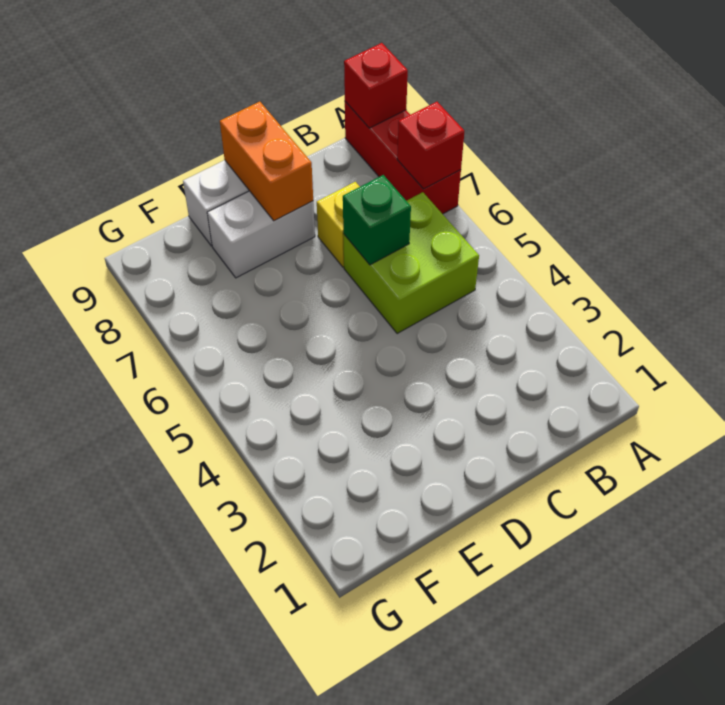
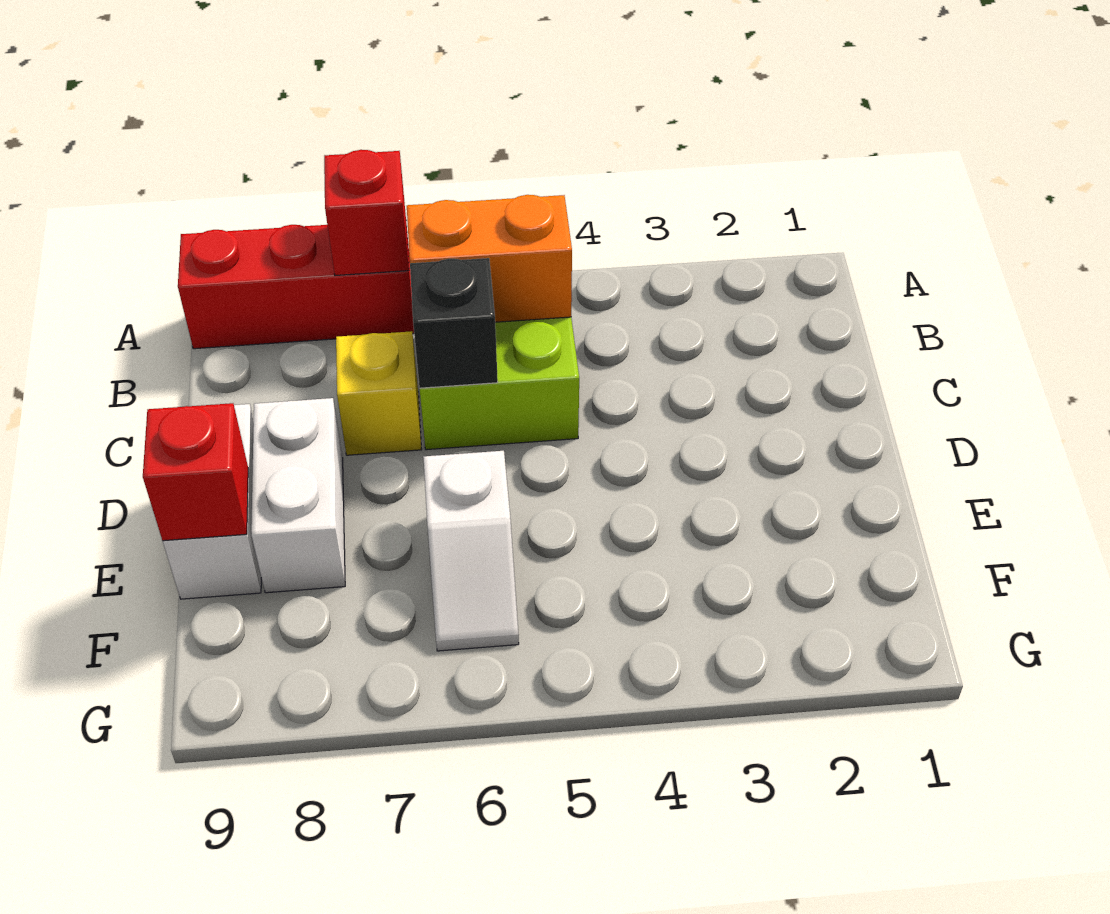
red 1x1 brick [344,43,408,128] -> red 1x1 brick moved to [143,403,248,541]
green 1x1 brick [343,175,411,265] -> black 1x1 brick [410,258,498,388]
orange 1x2 brick [220,102,313,221] -> orange 1x2 brick moved to [407,195,572,322]
none -> white 1x2 slope [423,451,519,651]

